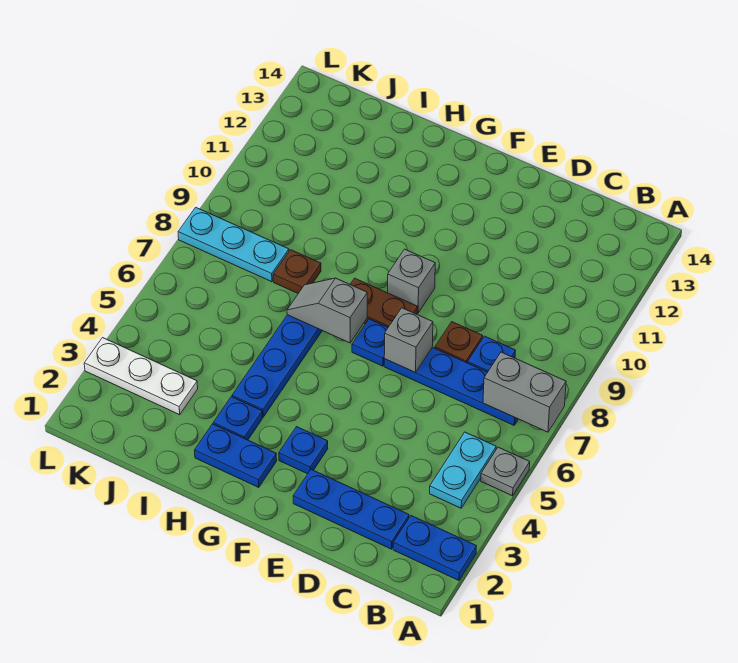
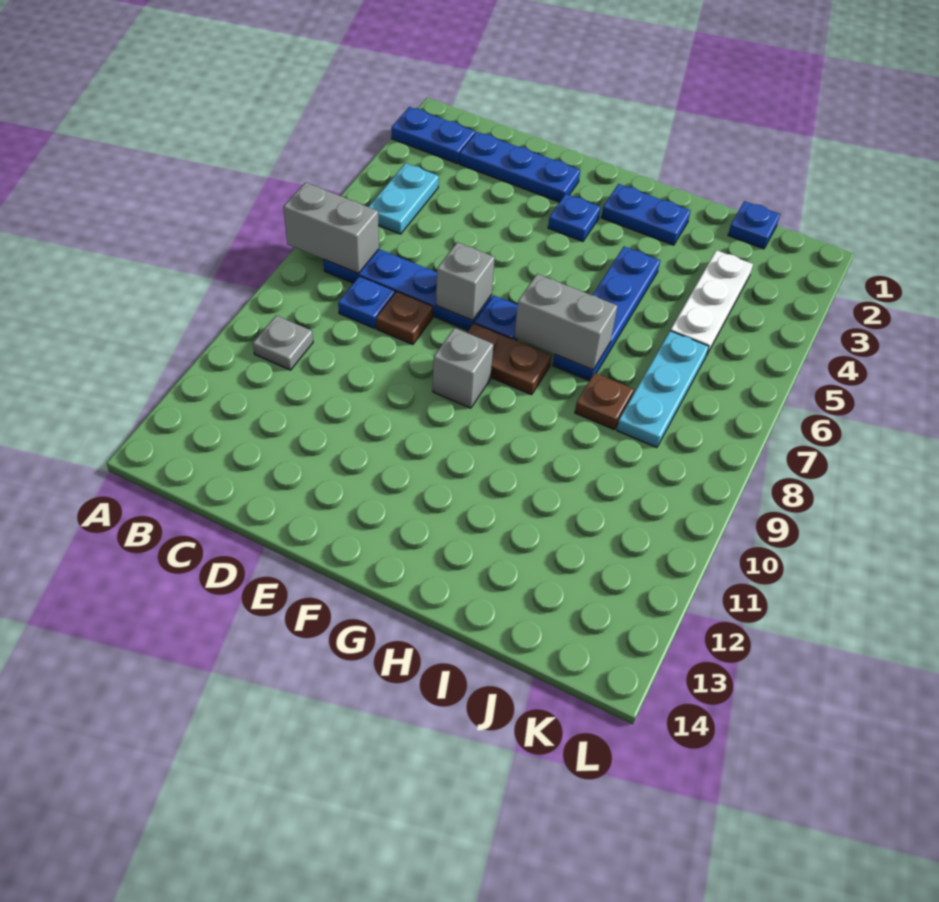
grey 1x1 plate [481,447,530,496] -> grey 1x1 plate moved to [253,316,313,370]
grey 1x2 slope [287,278,367,343] -> grey 1x2 brick [514,274,618,370]
blue 1x1 plate [213,397,262,440] -> blue 1x1 plate moved to [728,201,780,249]
white 1x3 plate [84,338,198,415] -> white 1x3 plate turned to [670,250,753,356]
cyan 1x3 plate [178,207,289,282] -> cyan 1x3 plate turned to [617,331,709,448]

